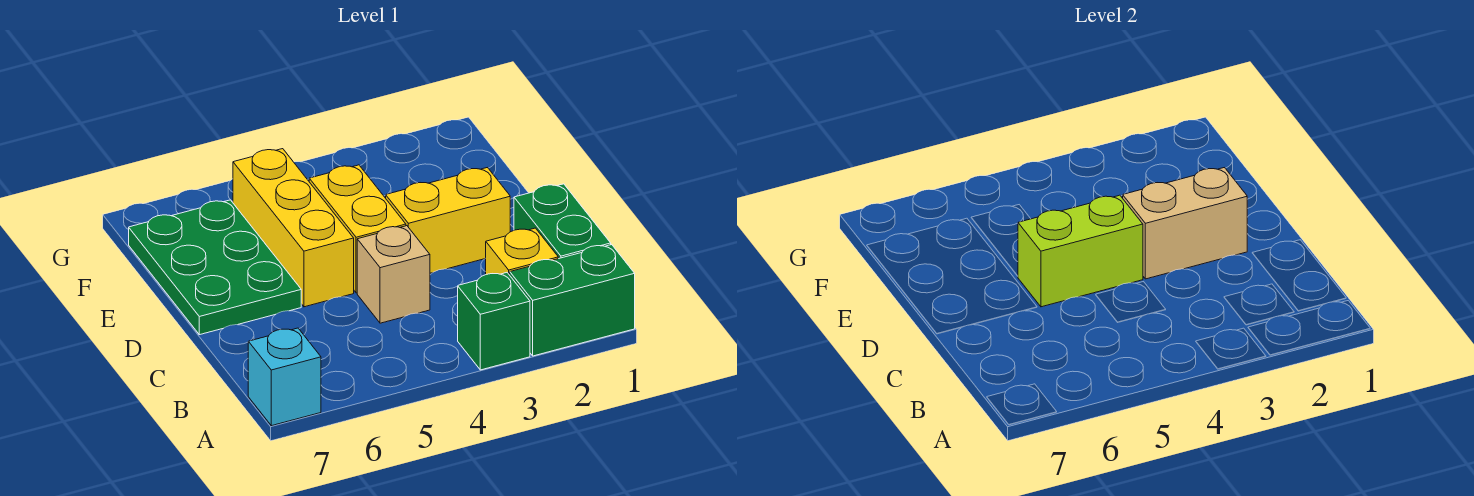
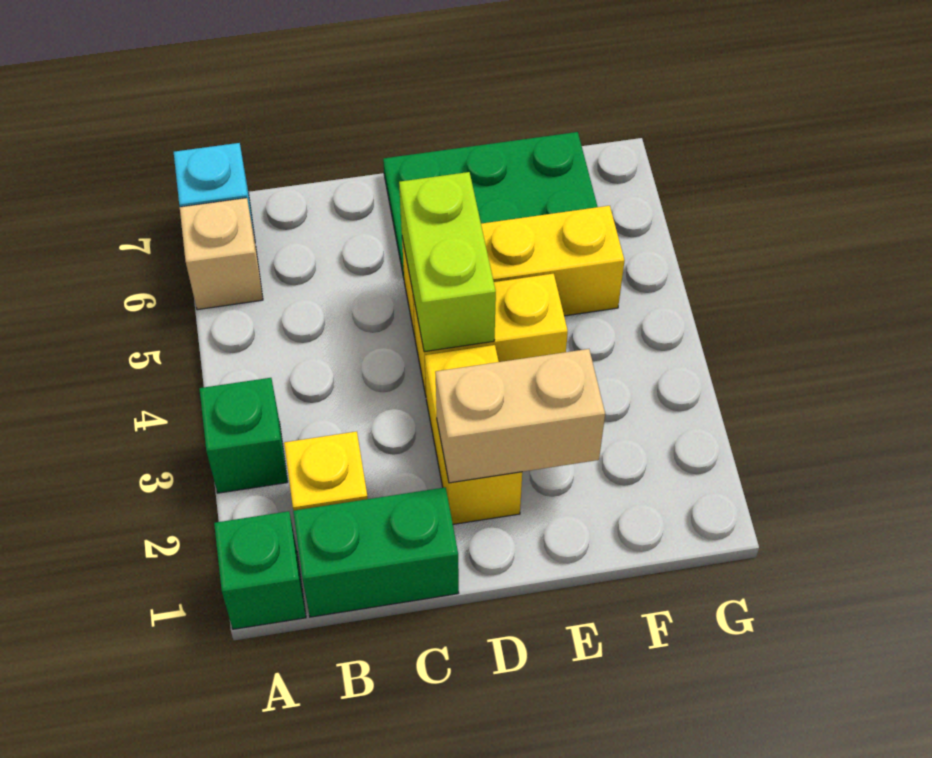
green 1x2 brick [510,245,635,356] -> green 1x1 brick [214,511,306,629]
tan 1x1 brick [357,226,430,323] -> tan 1x1 brick moved to [180,198,263,310]
tan 1x2 brick [1123,168,1247,279] -> tan 1x2 brick turned to [435,349,605,483]

